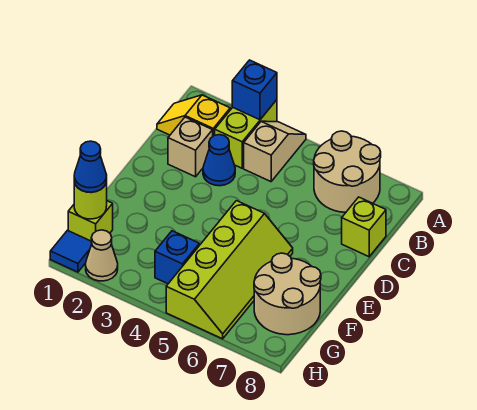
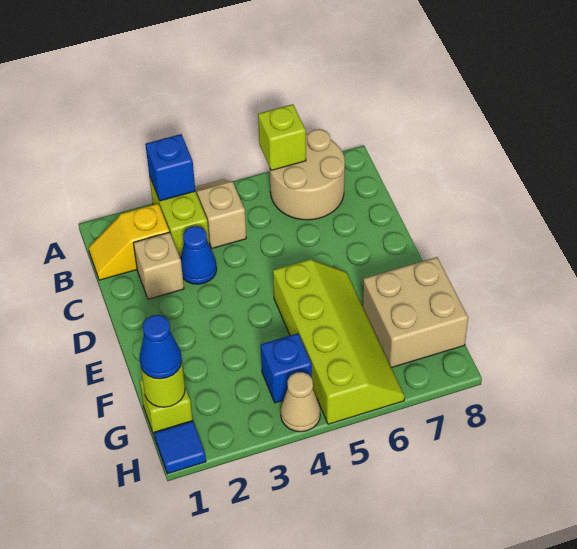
lime 1x1 brick [342,197,386,257] -> lime 1x1 brick moved to [258,104,306,170]
tan 2x2 round brick [254,253,321,335] -> tan 2x2 brick [362,257,468,368]
tan 1x1 cone [86,230,118,281] -> tan 1x1 cone moved to [281,372,320,432]

